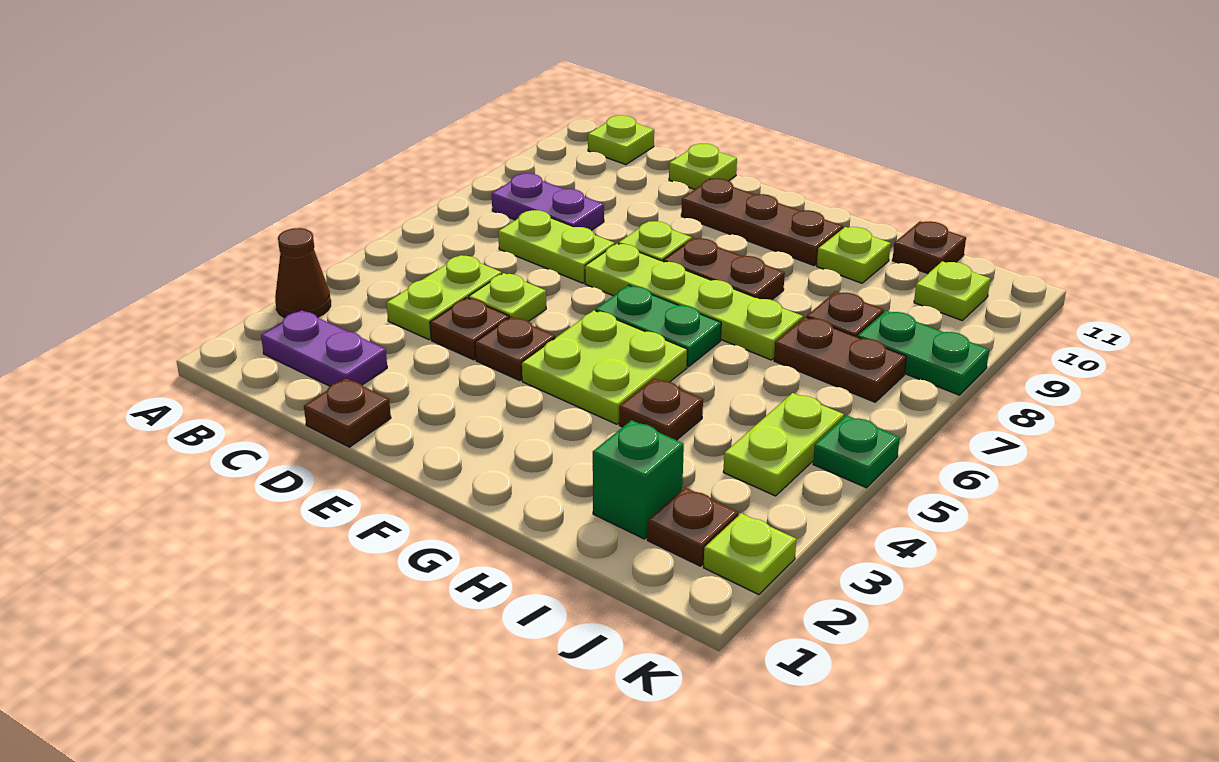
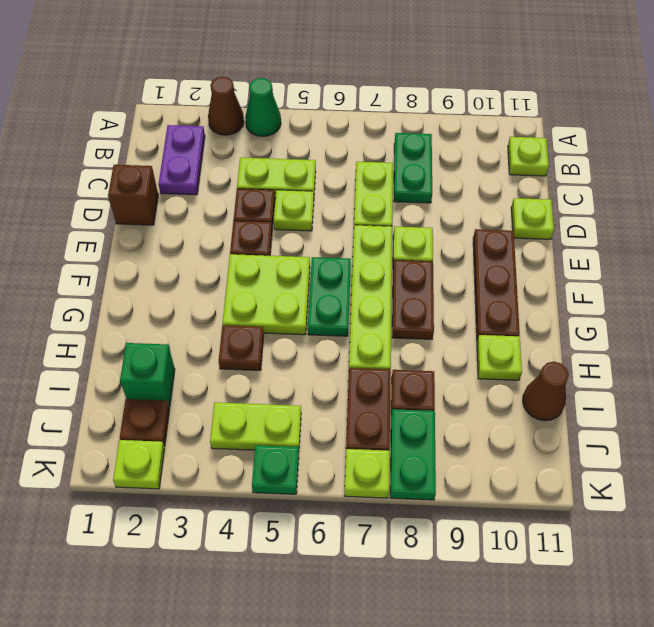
none -> green 1x1 cone [245,78,281,136]
purple 1x2 plate [492,173,604,230] -> green 1x2 plate [394,133,432,203]
brown 1x1 plate [304,378,391,447] -> brown 1x1 brick [108,165,158,225]
brown 1x1 plate [892,221,966,274] -> brown 1x1 cone [523,362,569,421]
lime 1x1 plate [914,261,990,320] -> lime 1x1 plate moved to [344,449,390,498]

